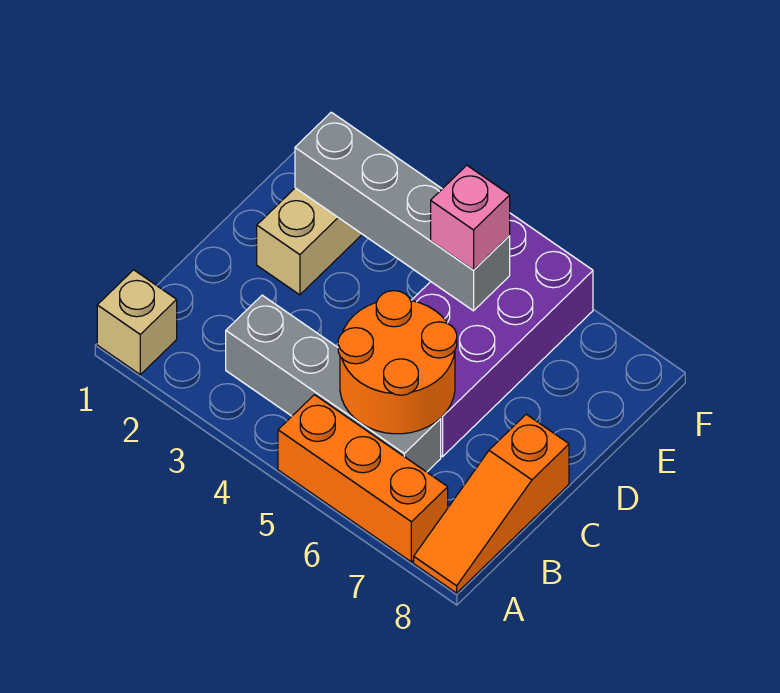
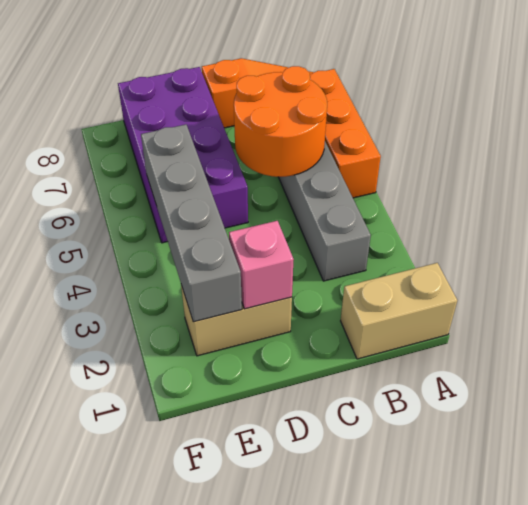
tan 1x1 brick [97,270,177,374] -> tan 1x2 brick [341,263,457,359]
purple 2x4 brick [411,213,593,457] -> purple 2x4 brick turned to [118,67,248,243]
pink 1x1 brick [431,165,510,270] -> pink 1x1 brick moved to [229,221,294,309]

